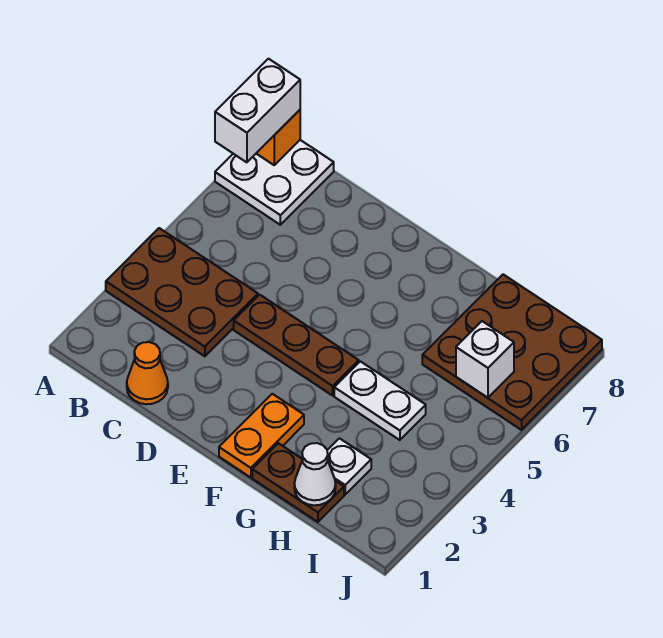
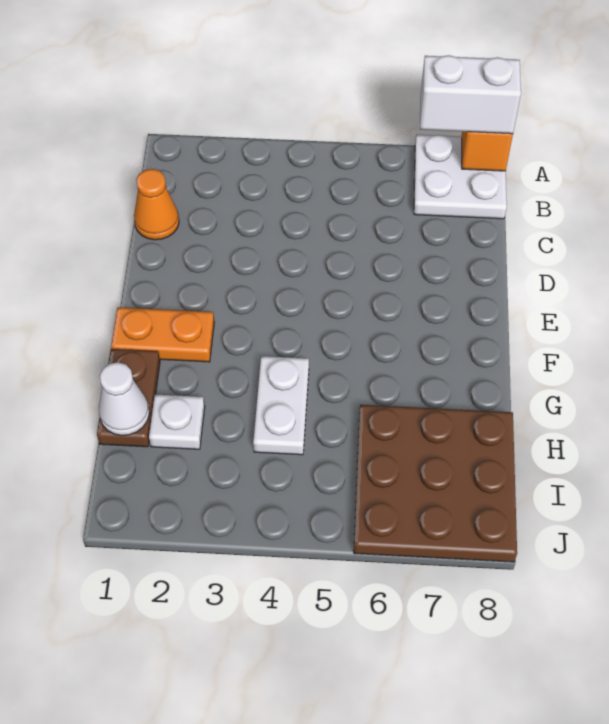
brown 2x3 plate [106,228,258,356] -> none
brown 1x3 plate [234,295,359,395] -> none
white 1x1 brick [456,321,514,398] -> none

